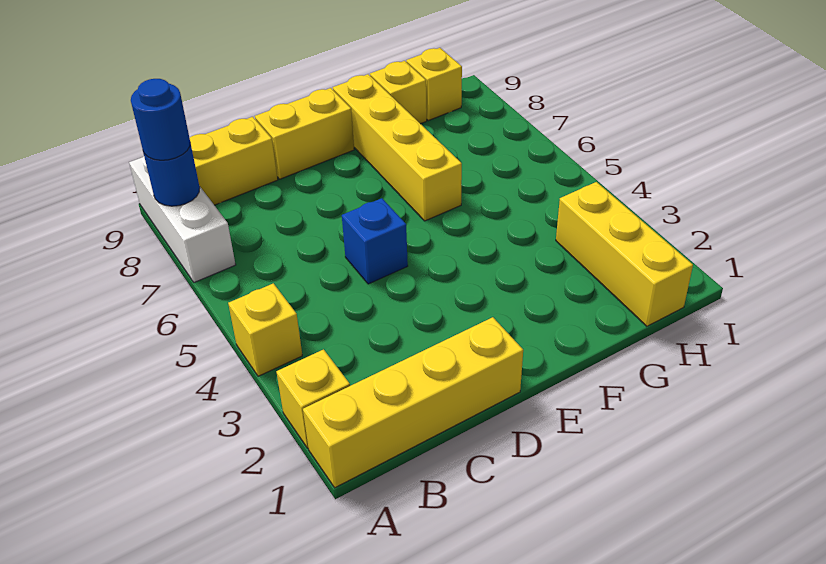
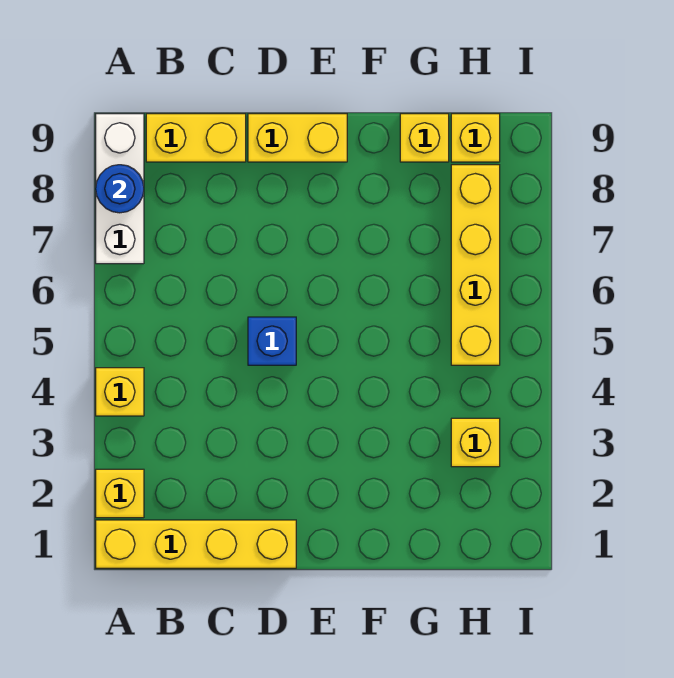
blue 1x1 round brick [131,79,190,160] -> none
yellow 1x4 brick [333,74,462,221] -> yellow 1x4 brick moved to [451,165,500,365]
yellow 1x3 brick [556,182,693,326] -> yellow 1x1 brick [451,418,500,467]

